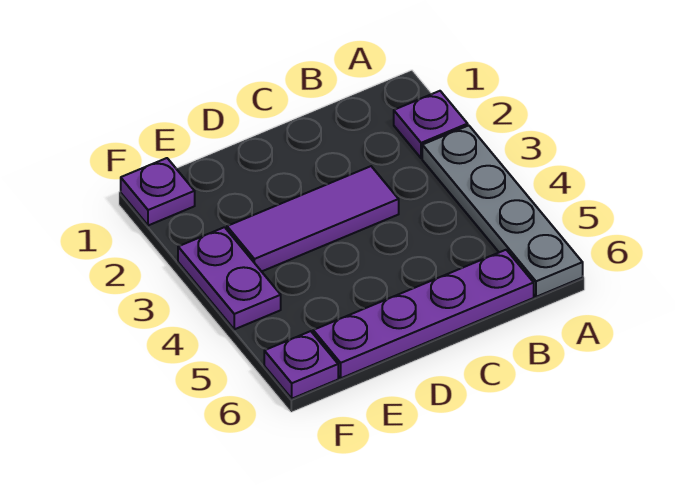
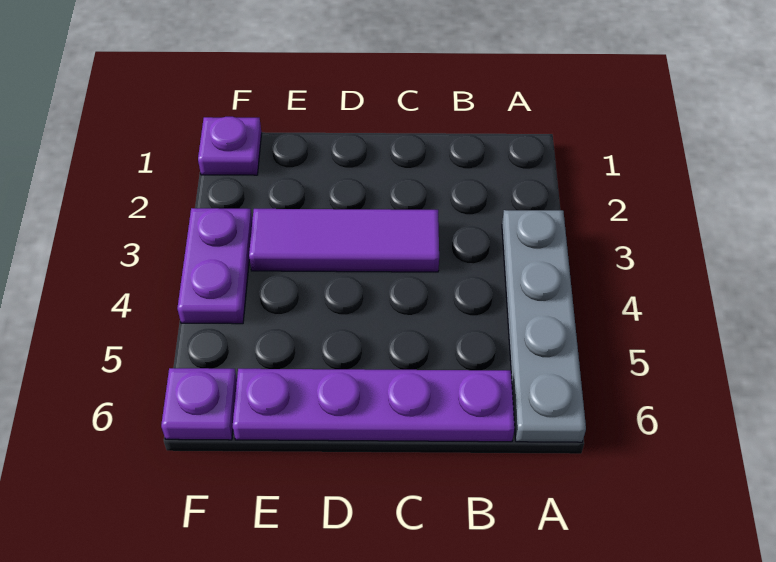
purple 1x1 plate [394,91,468,158] -> none

